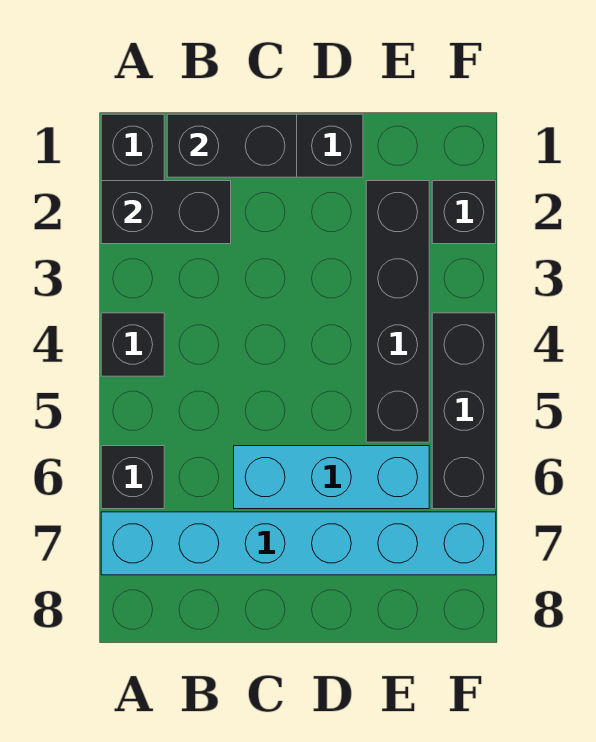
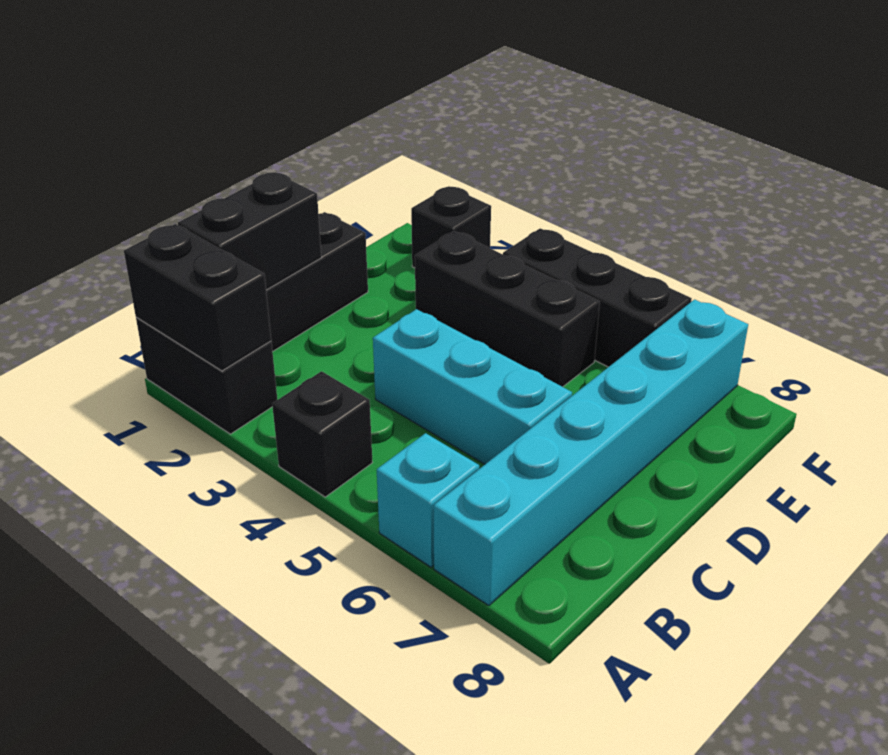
black 1x2 brick [101,181,231,244] -> black 1x2 brick turned to [124,224,271,371]
black 1x1 brick [101,446,164,509] -> cyan 1x1 brick [377,433,479,567]
cyan 1x3 brick [234,446,429,509] -> cyan 1x3 brick turned to [373,309,572,464]
black 1x4 brick [366,181,429,442] -> black 1x3 brick [415,231,600,387]

